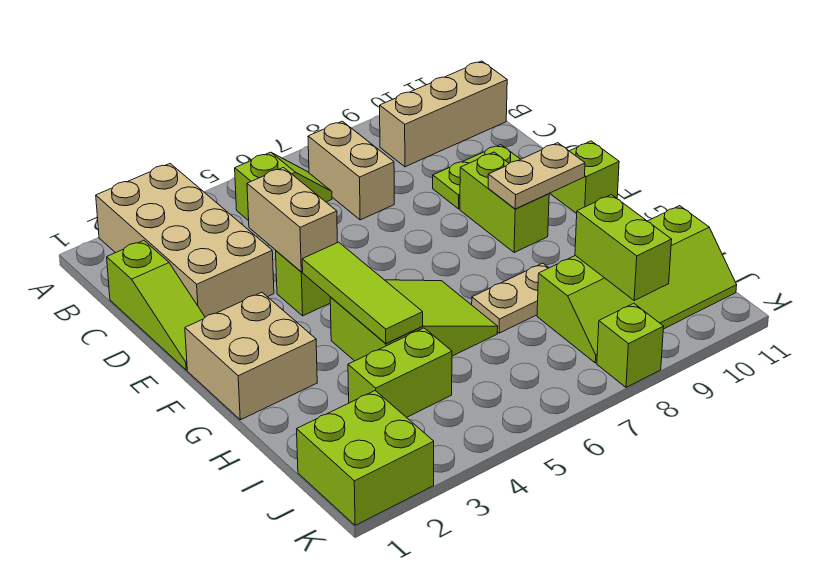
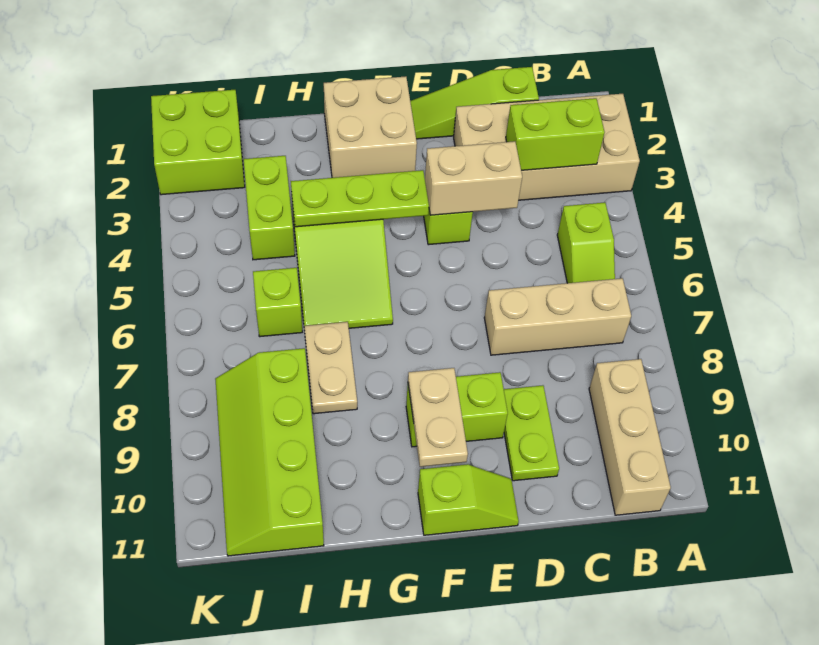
tan 1x2 brick [308,121,394,220] -> tan 1x3 brick [484,278,631,355]
lime 1x3 tile [302,242,423,344] -> lime 1x3 plate [291,170,429,227]
lime 1x2 brick [575,195,672,300] -> lime 1x2 brick moved to [506,98,605,171]
lime 1x1 brick [597,303,664,387] -> lime 1x1 brick moved to [253,268,302,337]

